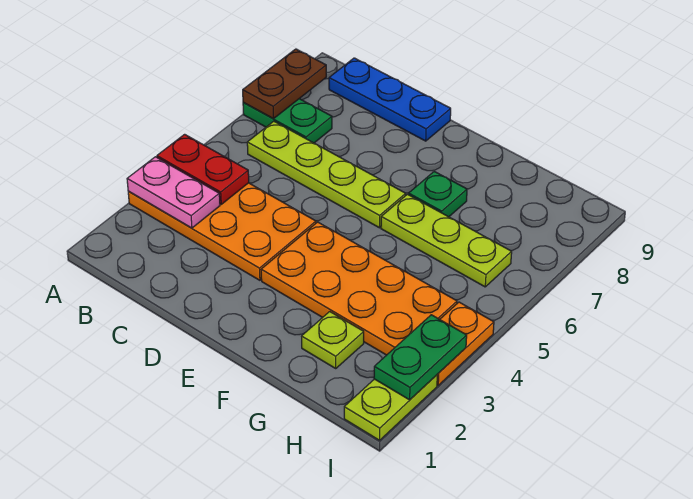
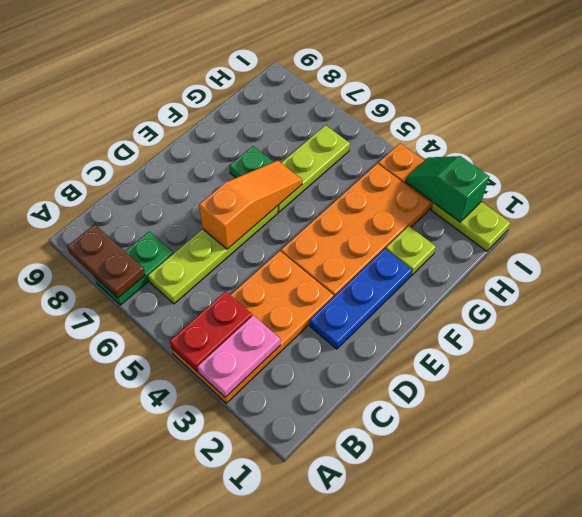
blue 1x3 plate [329,58,451,141] -> blue 1x3 plate moved to [310,249,412,349]
none -> orange 1x3 slope [199,161,302,249]
green 1x2 plate [374,315,467,400] -> green 1x2 slope [406,156,489,222]

